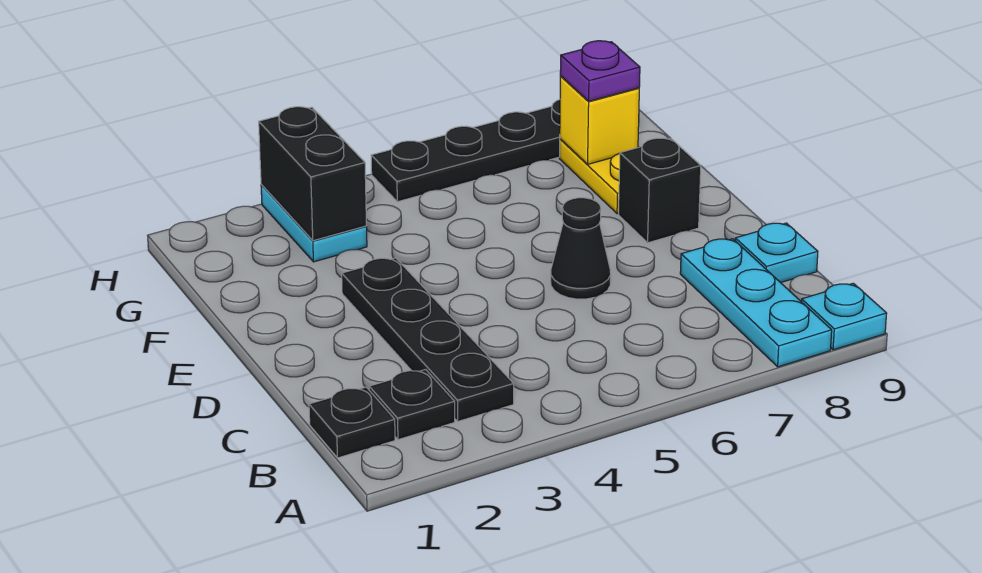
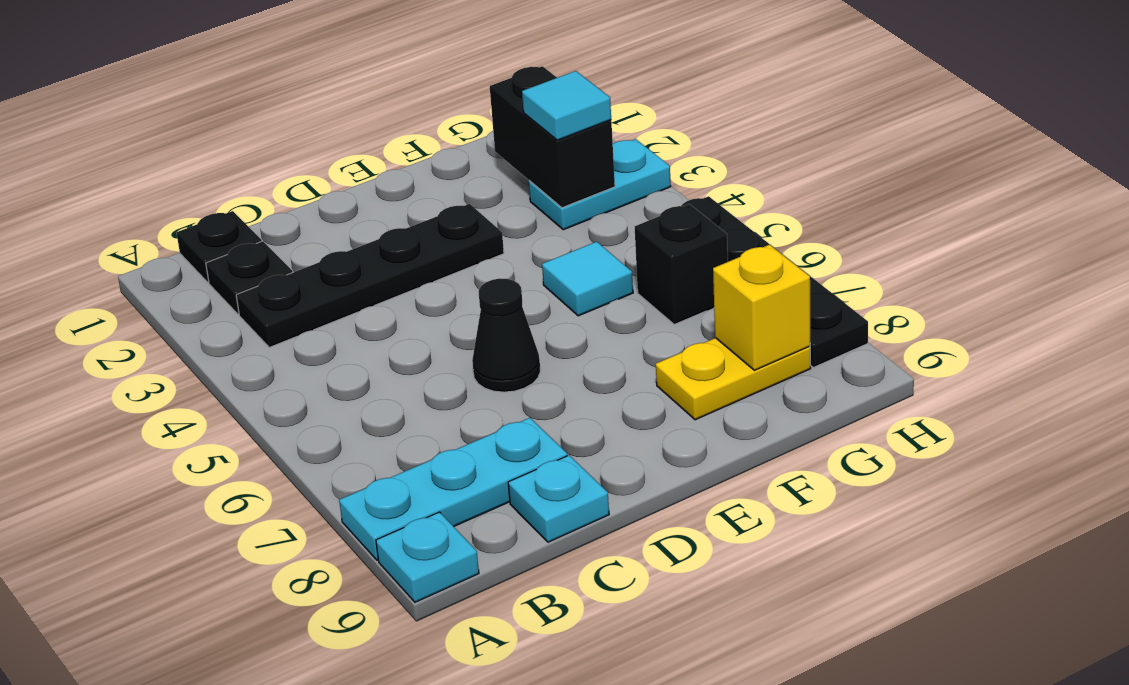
black 1x1 brick [619,138,701,243] -> black 1x1 brick moved to [635,204,728,324]
none -> cyan 1x1 tile [542,242,633,316]
black 1x2 brick [259,107,366,241] -> black 1x2 brick turned to [490,66,615,208]
none -> cyan 1x1 tile [522,71,611,140]
purple 1x1 plate [560,41,640,101] -> none

